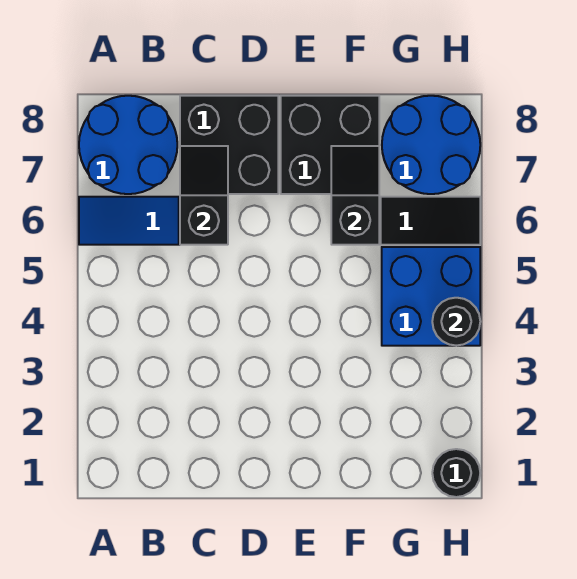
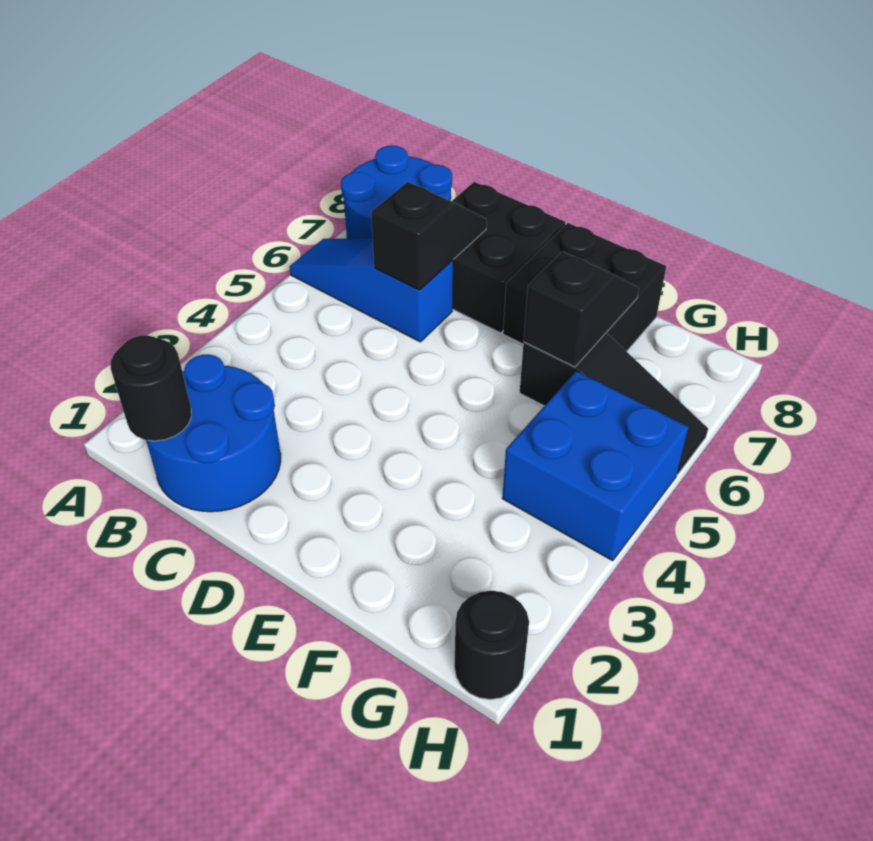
blue 2x2 round brick [382,96,480,194] -> blue 2x2 round brick moved to [146,354,281,512]
black 1x1 round brick [432,298,480,346] -> black 1x1 round brick moved to [111,335,191,441]

